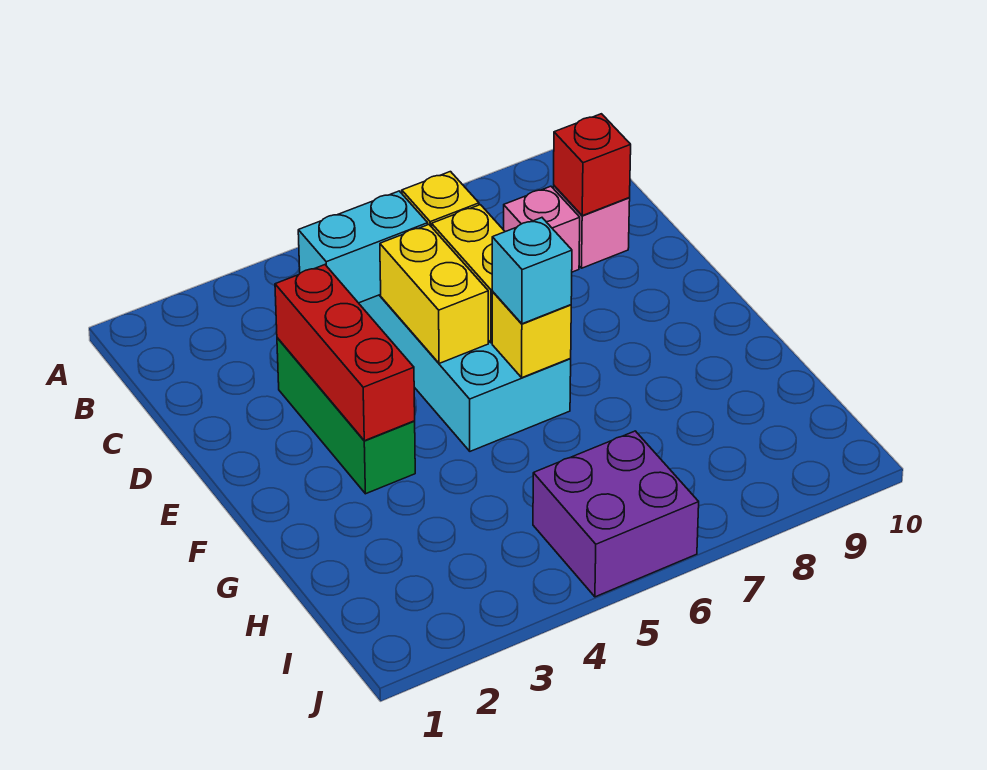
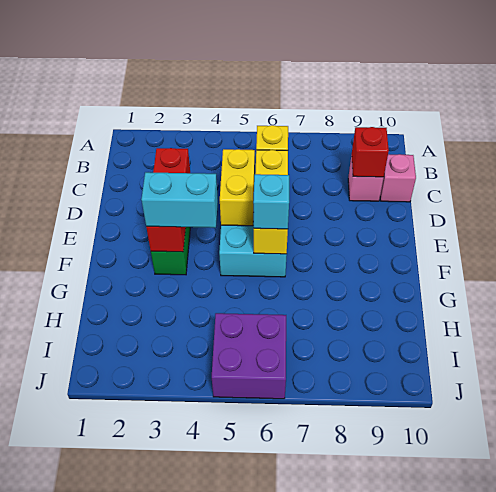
cyan 1x2 brick [298,191,428,303] -> cyan 1x2 brick moved to [141,172,218,228]
pink 1x1 brick [504,186,580,272] -> pink 1x1 brick moved to [380,154,416,202]

